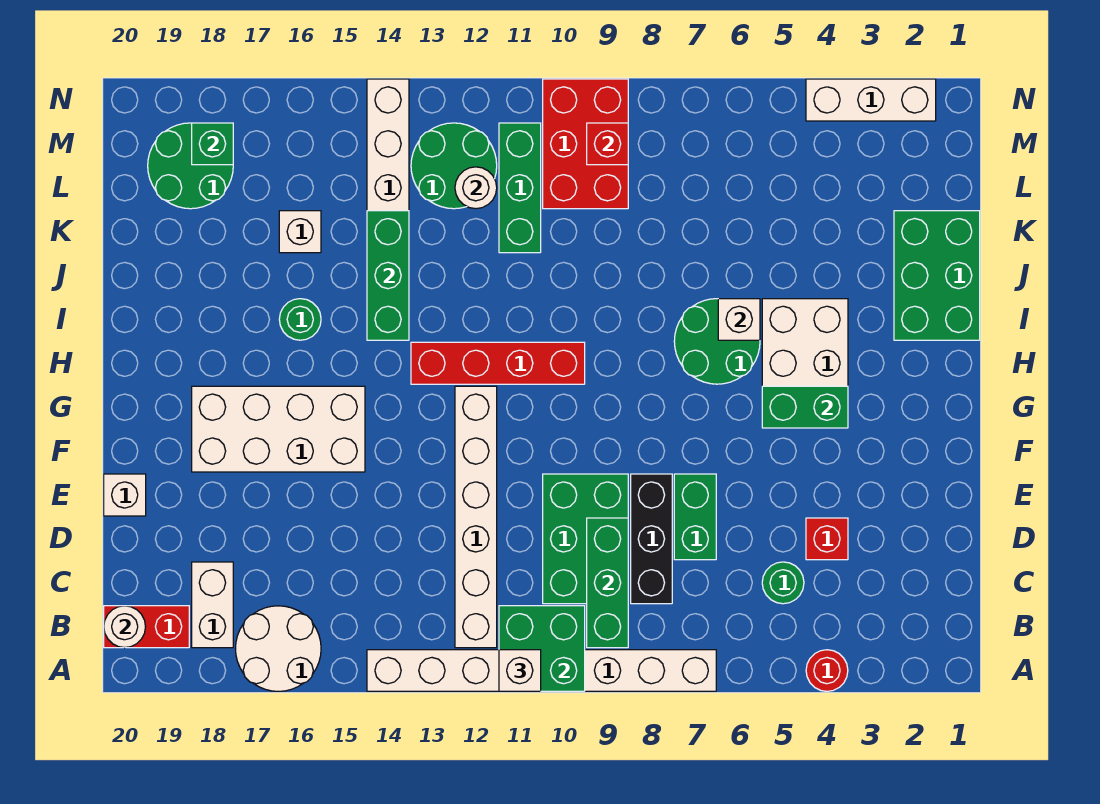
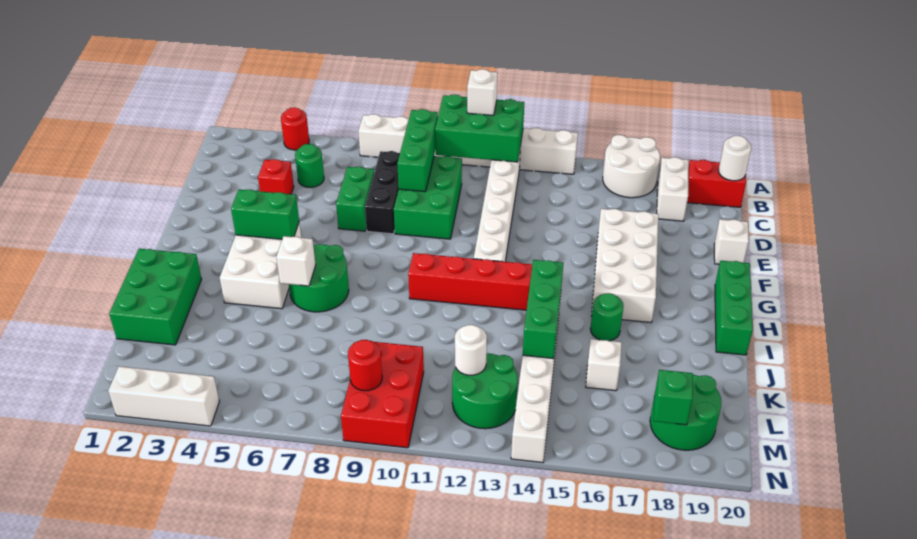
green 2x2 brick [499,606,585,691] -> green 2x3 brick [435,95,524,162]
white 2x4 brick [192,386,365,472] -> white 2x4 brick turned to [592,209,658,322]
green 1x3 brick [499,123,541,253] -> green 1x3 brick moved to [715,261,753,355]
red 1x1 brick [587,123,628,165] -> red 1x1 round brick [348,340,382,391]

